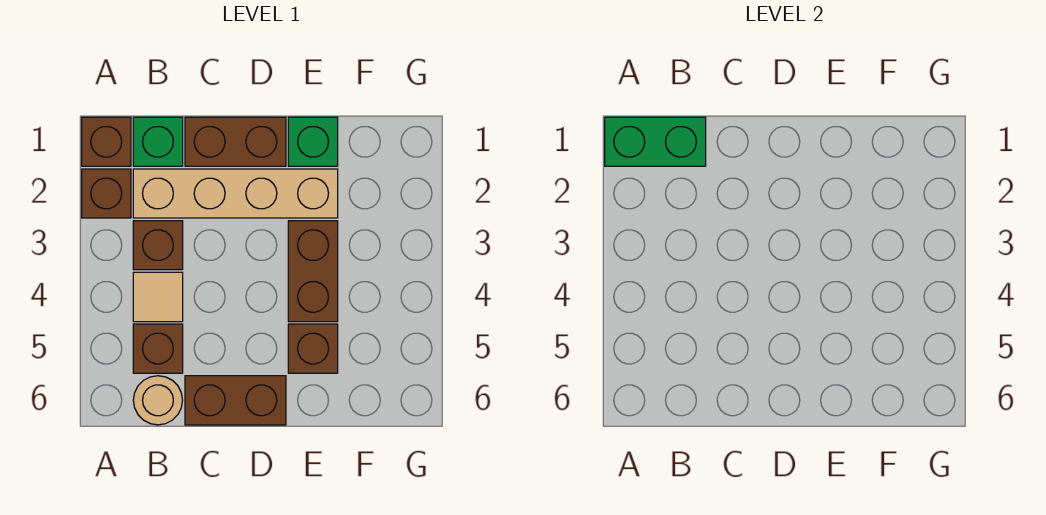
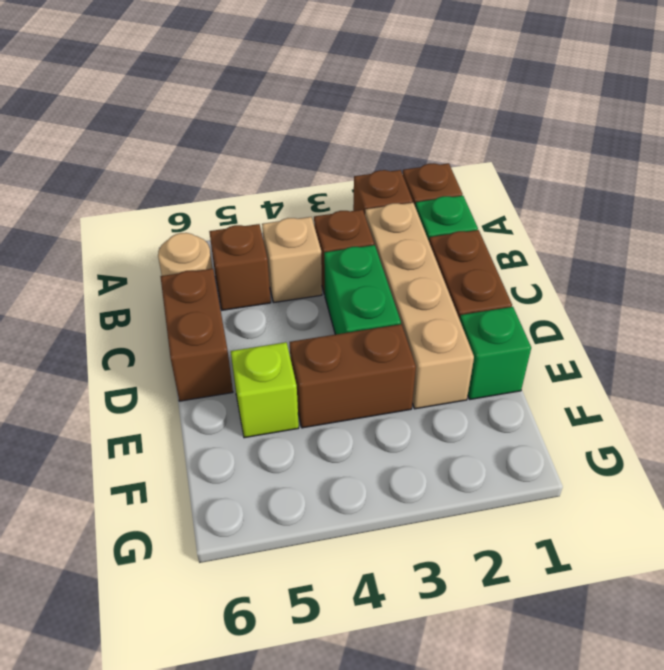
green 1x2 brick [605,117,706,166] -> green 1x2 brick moved to [324,245,401,335]
tan 1x1 tile [133,272,183,322] -> tan 1x1 brick [262,217,322,302]
brown 1x1 brick [288,324,338,373] -> lime 1x1 brick [231,342,299,438]

